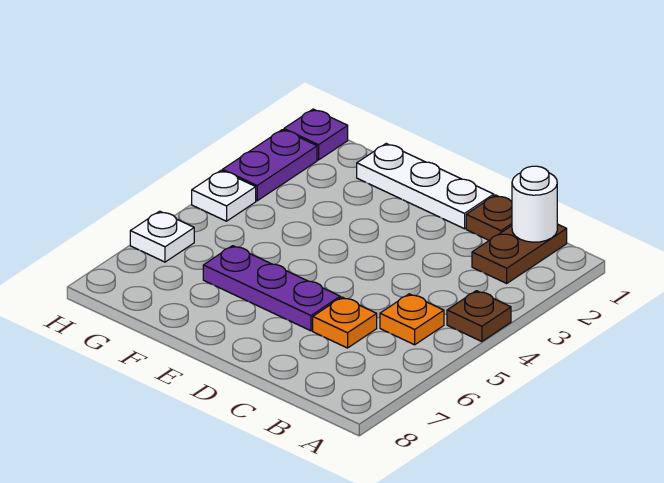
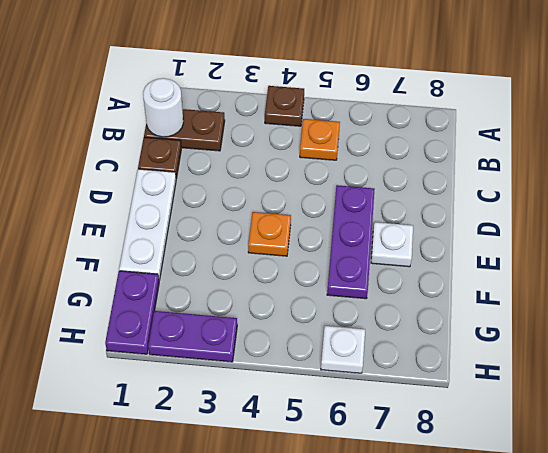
orange 1x1 plate [313,297,377,348] -> orange 1x1 plate moved to [248,212,291,256]
purple 1x1 plate [284,109,348,160] -> purple 1x2 plate [105,271,159,354]
white 1x1 plate [192,171,256,221] -> white 1x1 plate moved to [371,222,413,267]

